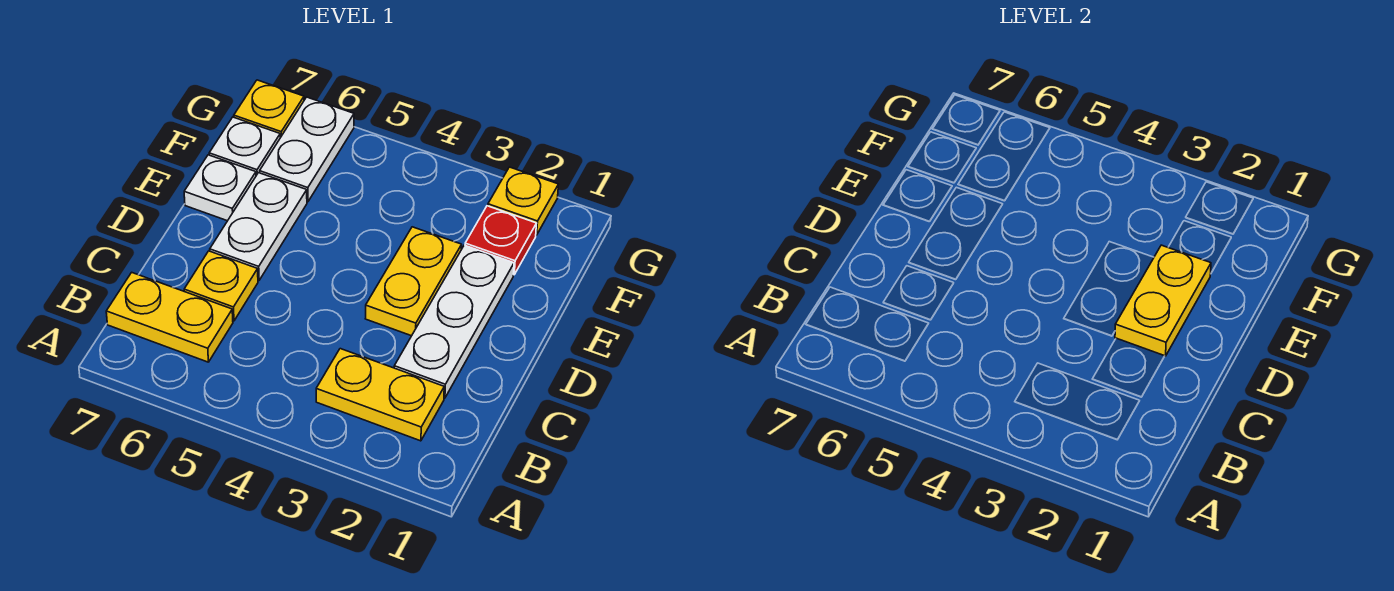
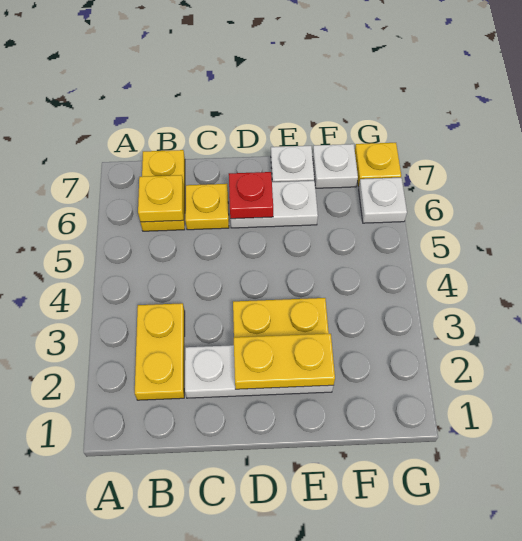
red 1x1 plate [465,206,536,275] -> red 1x1 plate moved to [229,172,273,219]
white 1x2 plate [260,97,354,202] -> white 1x1 plate [359,178,407,223]
yellow 1x1 plate [488,167,558,235] -> yellow 1x1 plate moved to [138,175,183,222]

